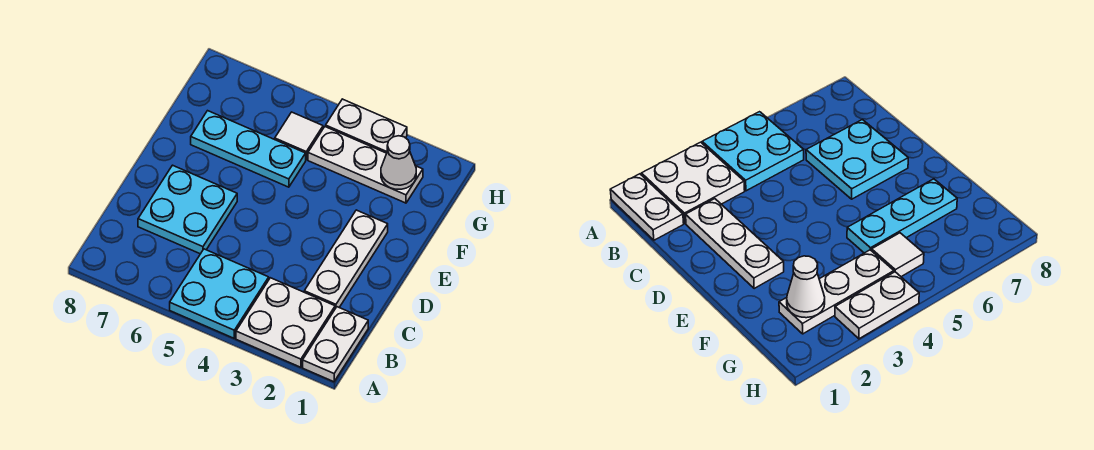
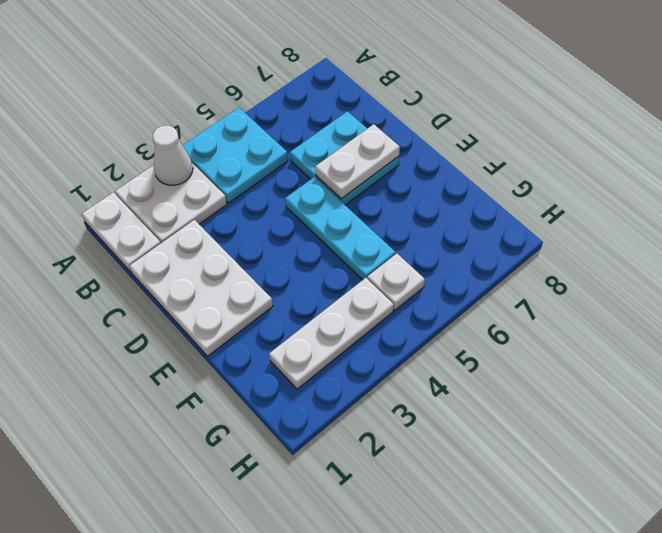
white 1x3 plate [304,210,388,308] -> white 2x3 plate [130,220,273,356]
cyan 1x3 plate [191,111,306,187] -> cyan 1x3 plate turned to [285,177,396,280]
white 1x1 cone [381,136,416,189] -> white 1x1 cone moved to [153,126,193,185]
white 1x1 tile [275,112,323,160] -> white 1x1 plate [367,254,425,310]
white 1x2 plate [326,99,407,153] -> white 1x2 plate moved to [315,124,400,199]

